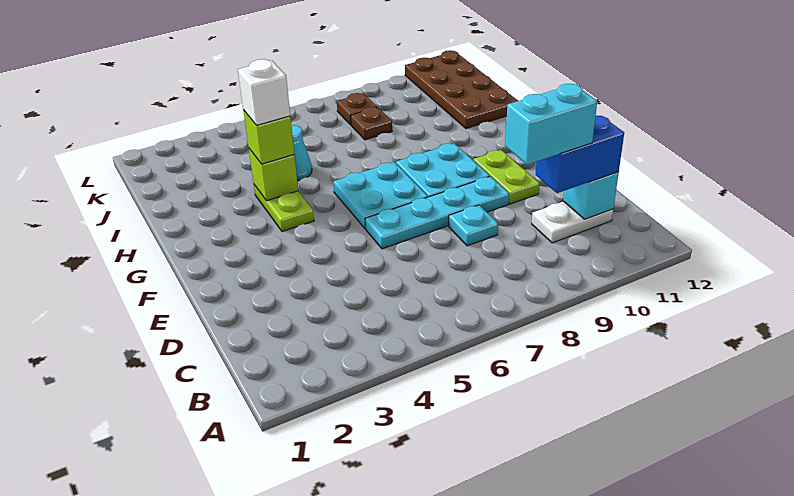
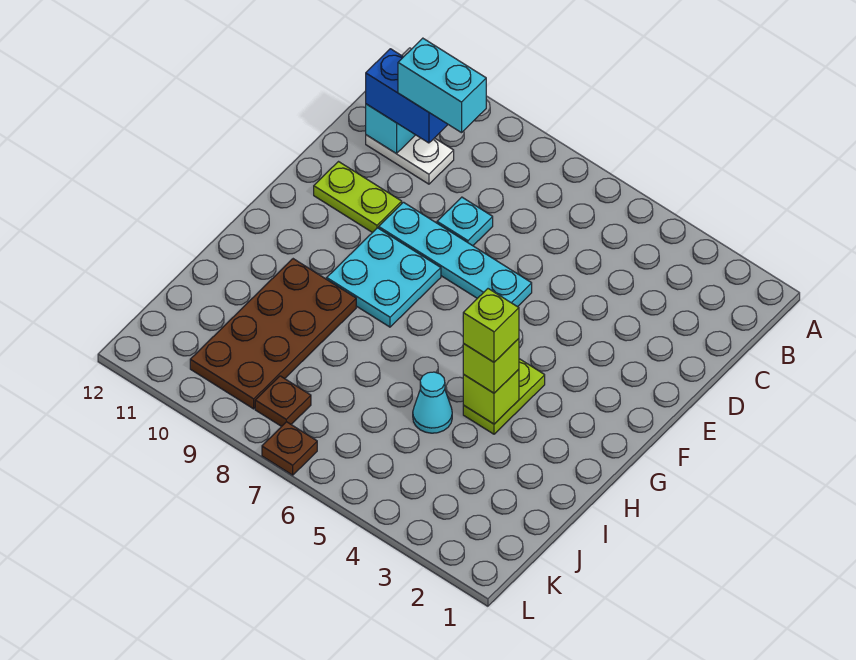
lime 1x2 plate [473,150,539,204] -> lime 1x2 plate turned to [314,162,402,233]
cyan 2x2 plate [333,162,428,229] -> none
white 1x1 brick [238,59,290,125] -> lime 1x1 brick [463,289,519,362]
brown 2x4 plate [405,50,518,129] -> brown 2x4 plate moved to [190,259,356,409]
brown 1x1 plate [351,107,392,140] -> brown 1x1 plate moved to [262,422,317,475]

